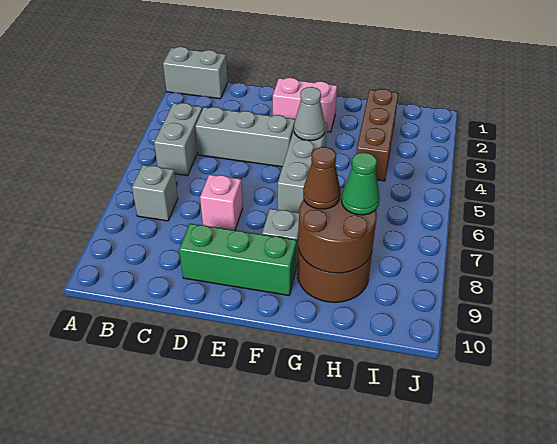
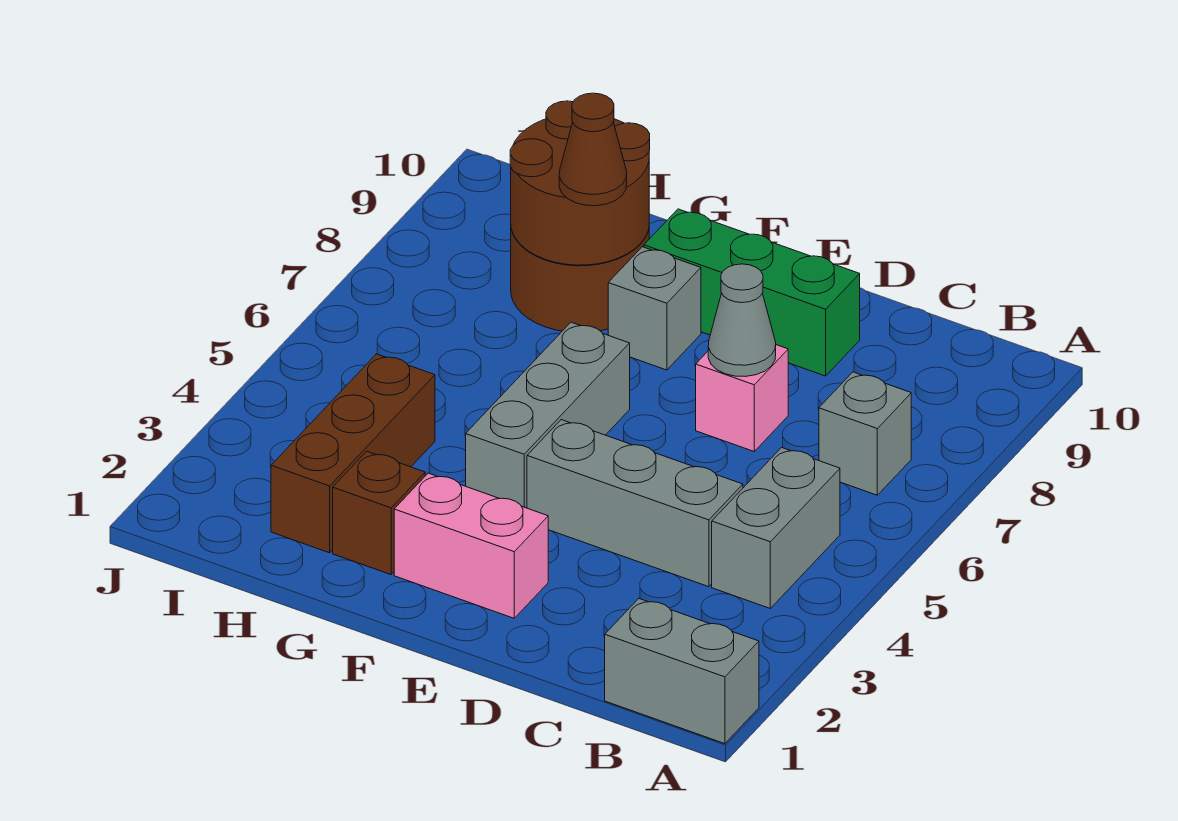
grey 1x1 cone [294,87,325,141] -> grey 1x1 cone moved to [708,264,776,377]
none -> brown 1x1 brick [333,451,425,575]
green 1x1 cone [342,152,380,215] -> none

